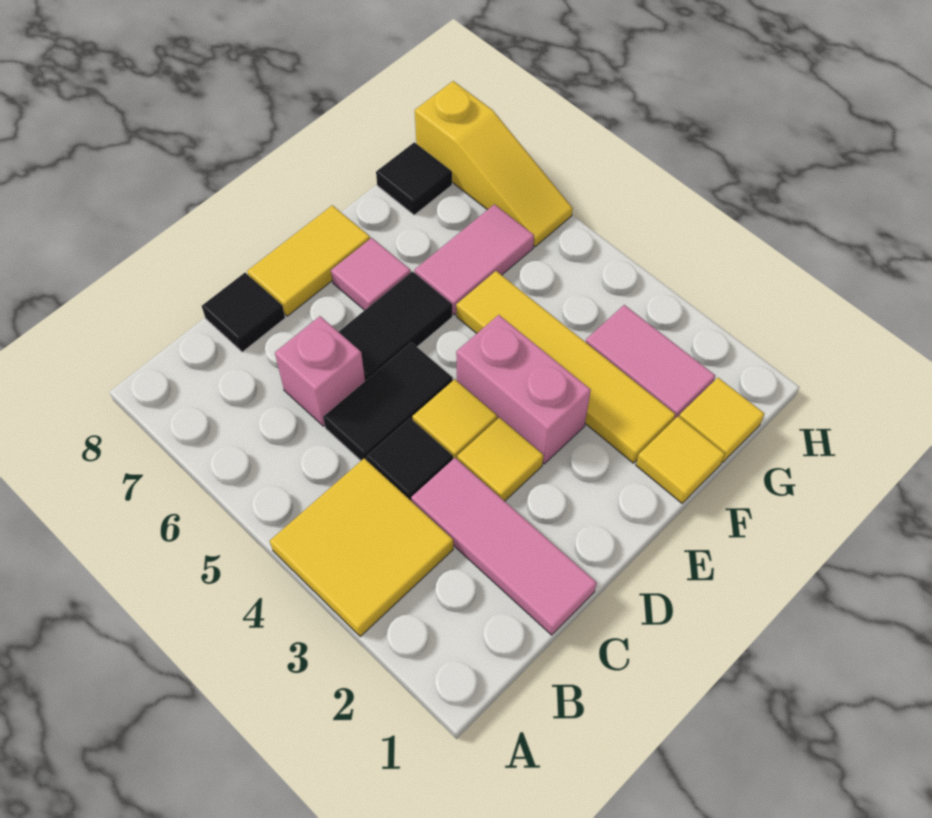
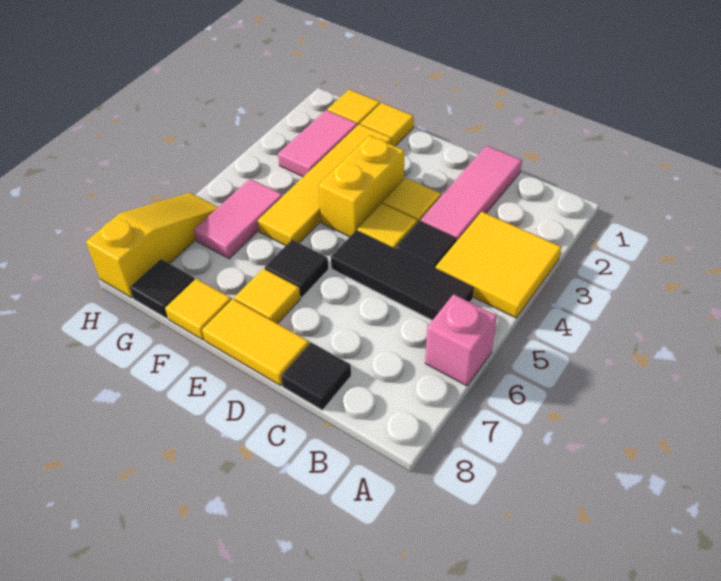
black 1x2 tile [323,342,453,460] -> black 1x3 tile [331,230,474,320]
pink 1x1 brick [275,316,365,426] -> pink 1x1 brick moved to [425,294,497,386]
black 1x2 tile [339,271,453,381] -> black 1x1 tile [265,240,328,298]
pink 1x2 brick [456,315,591,464] -> yellow 1x2 brick [319,135,405,237]
pink 1x1 tile [331,238,411,310] -> yellow 1x1 tile [234,268,301,324]
pink 1x2 tile [414,204,534,315] -> pink 1x2 tile turned to [194,179,283,259]
none -> yellow 1x1 tile [165,279,231,340]

